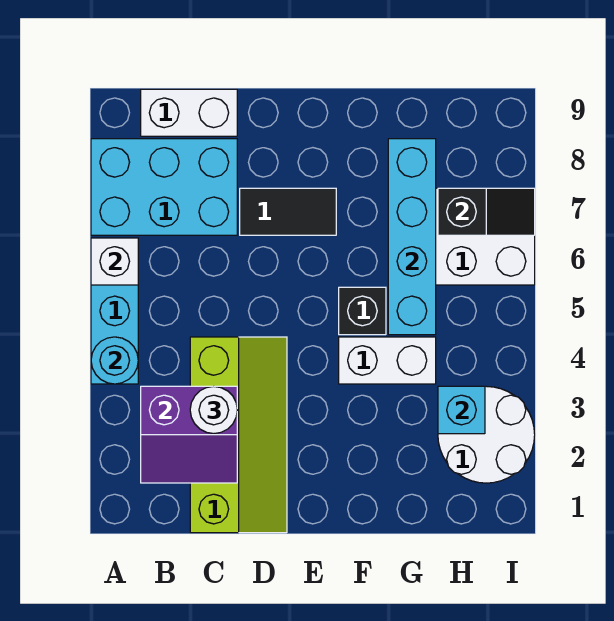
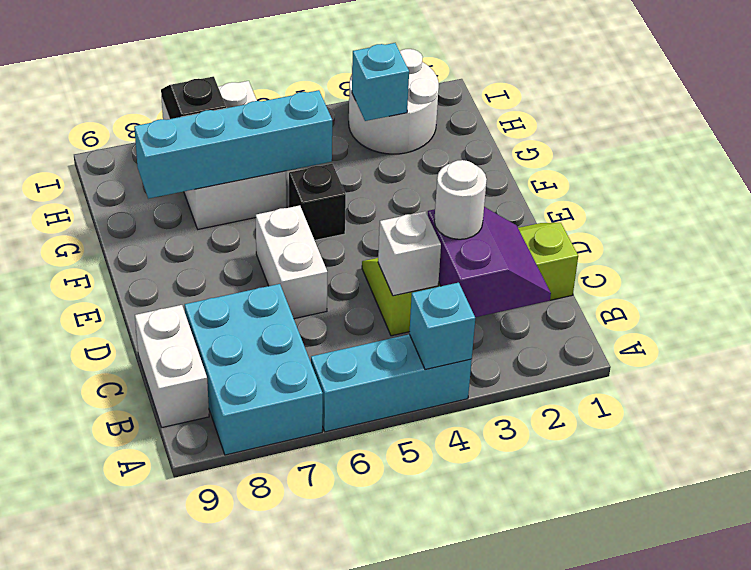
cyan 1x1 round brick [91,337,138,384] -> cyan 1x1 brick [409,283,475,370]
white 1x1 brick [91,238,138,285] -> white 1x1 brick moved to [378,211,441,296]
black 1x2 tile [240,188,336,235] -> none
white 1x2 brick [339,337,436,384] -> white 1x2 brick moved to [256,205,327,319]

